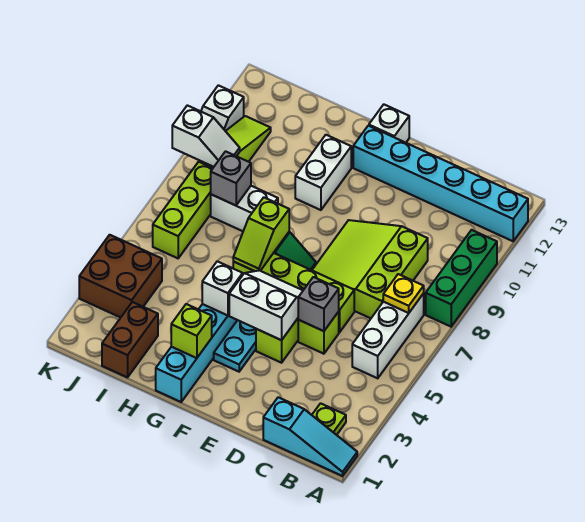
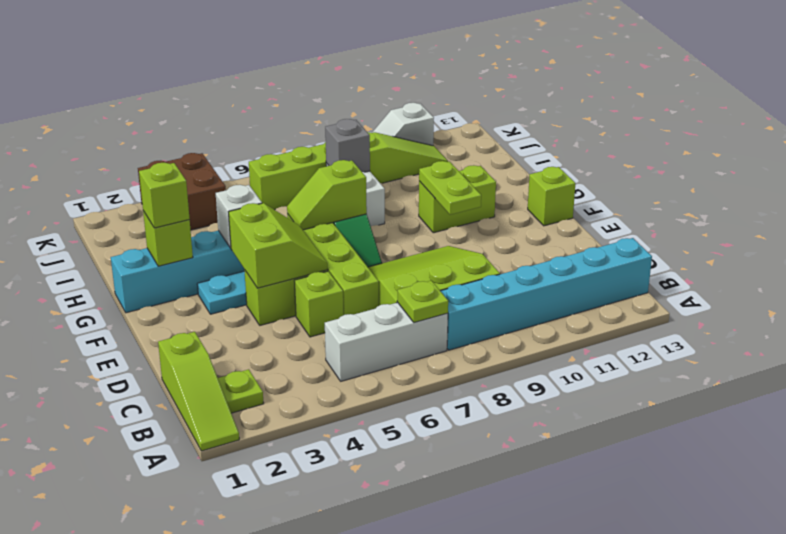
cyan 1x3 slope [263,397,357,476] -> lime 1x3 slope [158,332,239,451]
green 1x3 brick [426,230,497,327] -> none
cyan 1x6 brick [353,126,528,241] -> cyan 1x6 brick turned to [441,238,652,350]
yellow 1x1 plate [383,274,424,313] -> lime 1x1 plate [397,281,448,322]
grey 1x1 brick [298,277,339,331] -> none
white 2x2 slope [229,270,303,340] -> lime 2x2 slope [229,203,328,288]
none -> lime 1x2 plate [419,161,481,215]
white 1x1 brick [369,104,409,143] -> lime 1x1 brick [528,167,575,226]
none -> lime 1x1 brick [139,163,190,228]
white 1x2 brick [295,135,351,210] -> lime 1x2 brick [419,165,496,233]
brown 1x2 brick [102,302,158,377] -> none
white 1x2 slope [172,105,240,167] -> none

